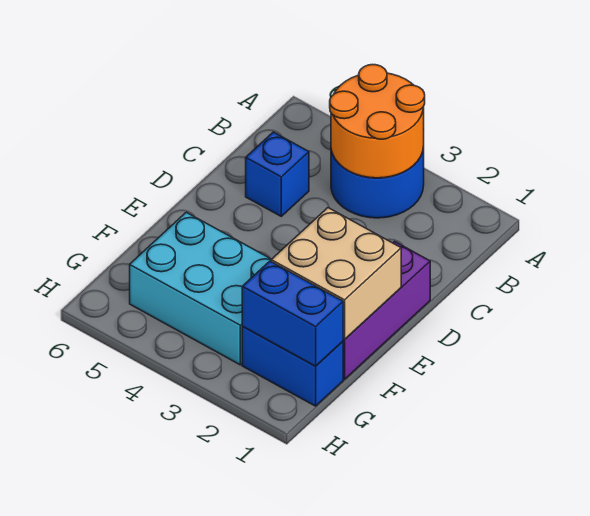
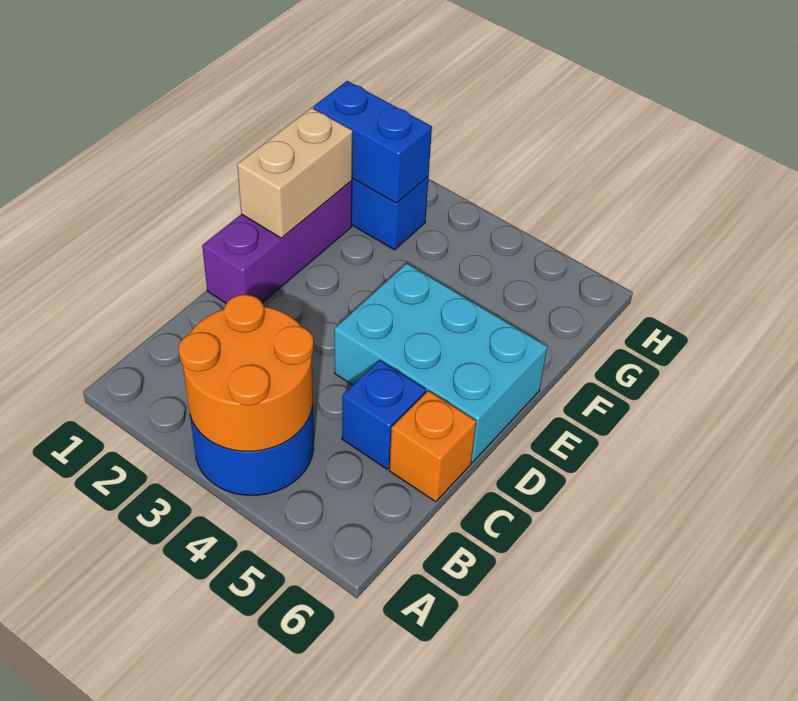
none -> orange 1x1 brick [389,391,476,502]
tan 2x2 brick [271,208,401,340] -> tan 1x2 brick [237,108,353,238]
cyan 2x3 brick [130,212,271,365] -> cyan 2x3 brick moved to [334,263,547,462]

